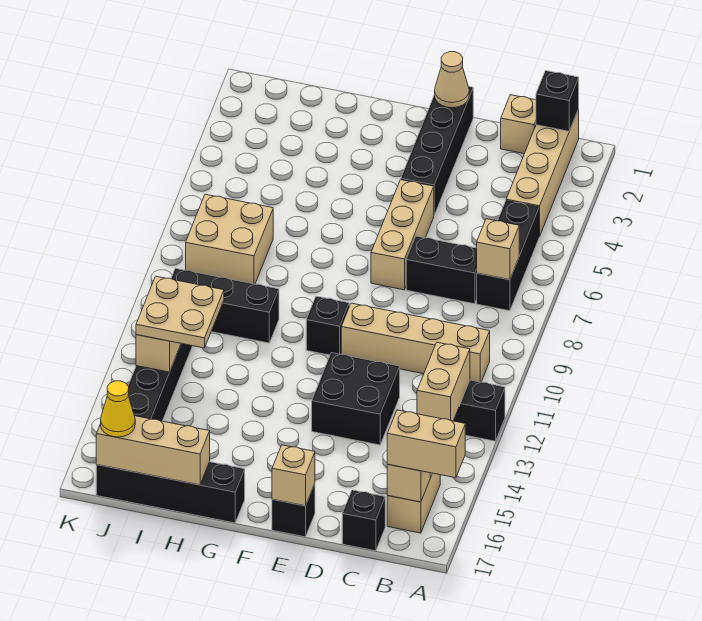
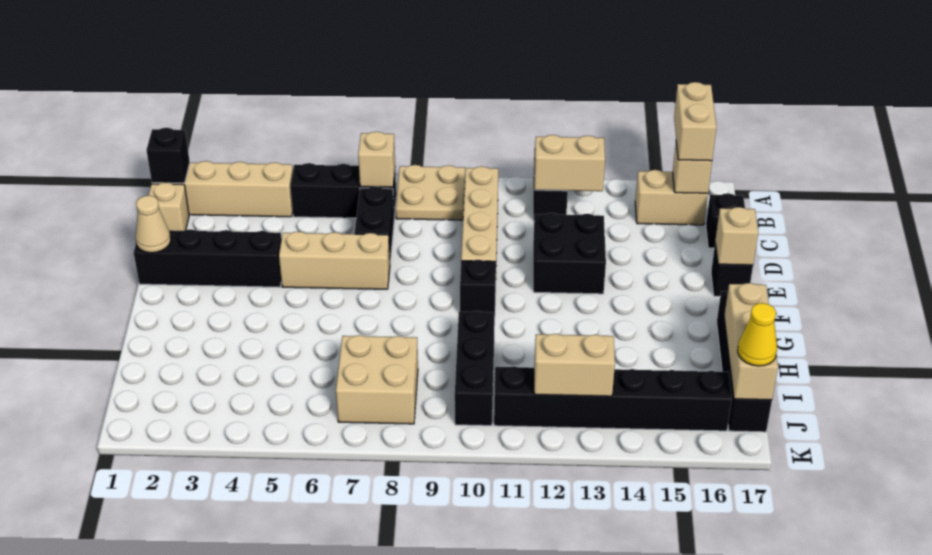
tan 2x2 plate [136,276,224,348] -> tan 2x2 plate moved to [396,165,465,220]

